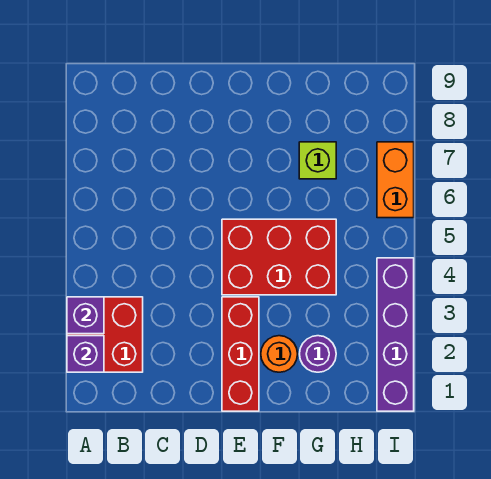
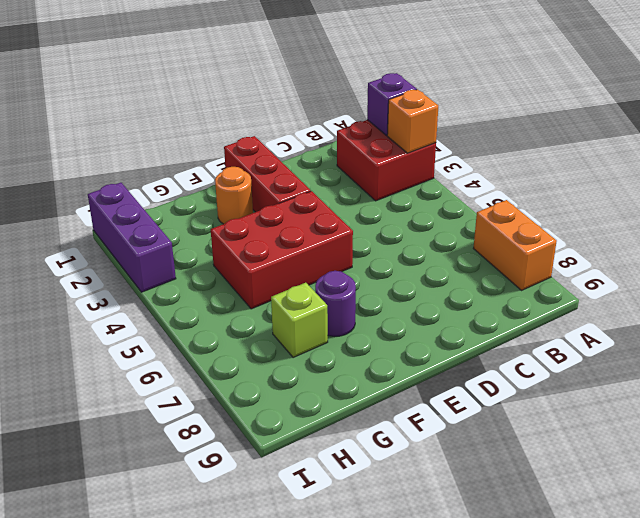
purple 1x1 brick [67,297,104,334] -> orange 1x1 brick [387,89,438,153]
purple 1x1 round brick [300,336,336,372] -> purple 1x1 round brick moved to [315,271,356,337]
purple 1x4 brick [377,258,414,411] -> purple 1x3 brick [88,183,176,292]
orange 1x2 brick [377,142,414,218] -> orange 1x2 brick moved to [473,200,557,290]

